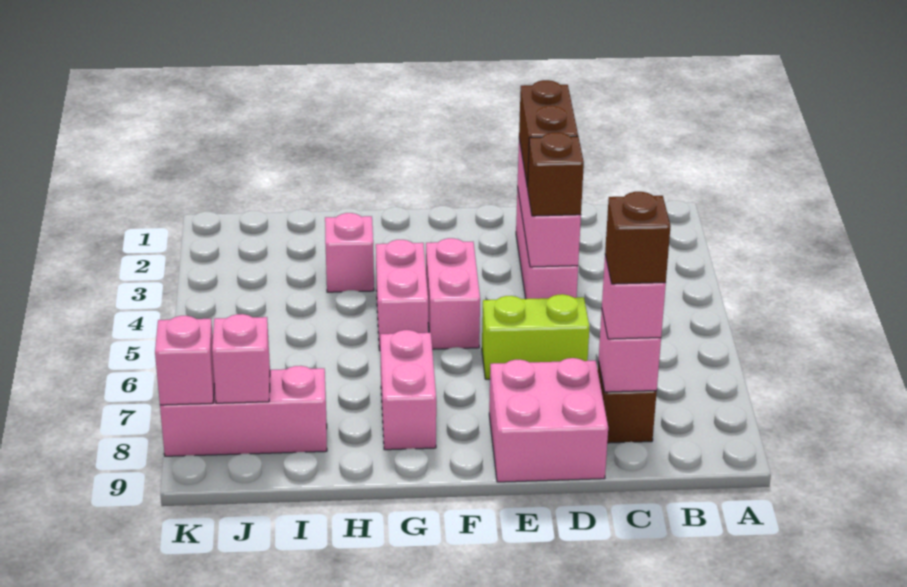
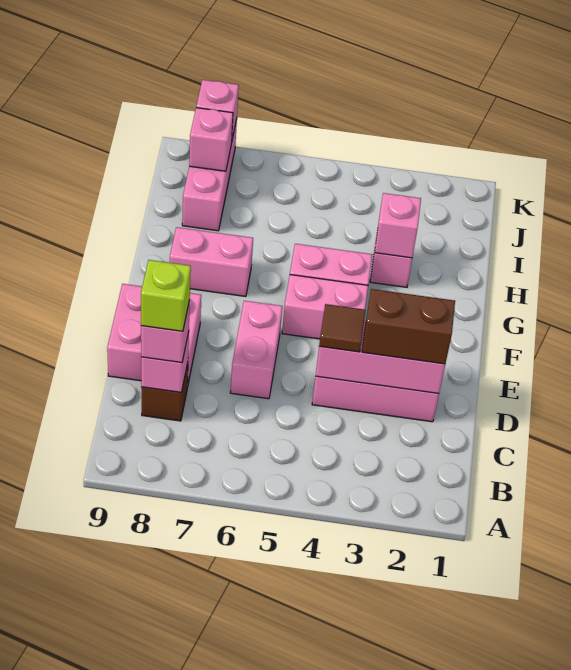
brown 1x1 brick [605,192,671,284] -> lime 1x1 brick [141,260,191,331]
brown 1x1 brick [528,132,584,216] -> brown 1x1 tile [319,304,366,352]
lime 1x2 brick [482,294,589,379] -> pink 1x2 brick [230,301,282,399]
none -> pink 1x1 brick [375,193,421,258]

